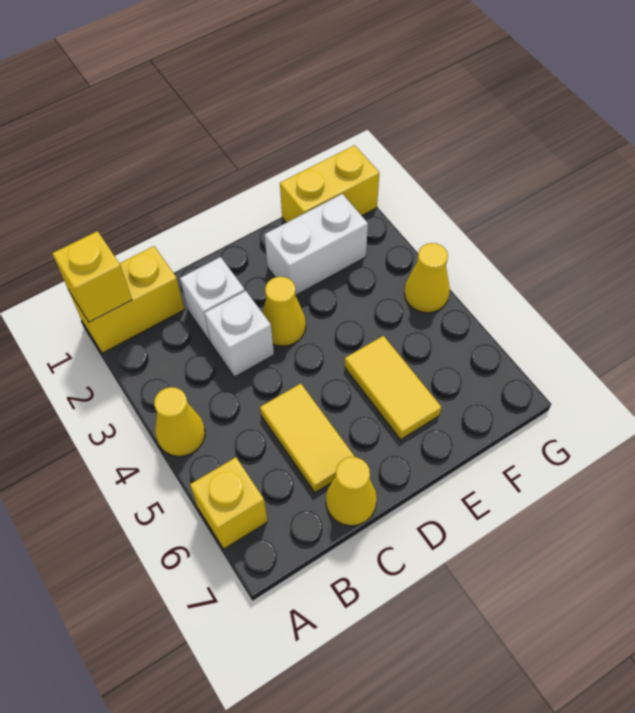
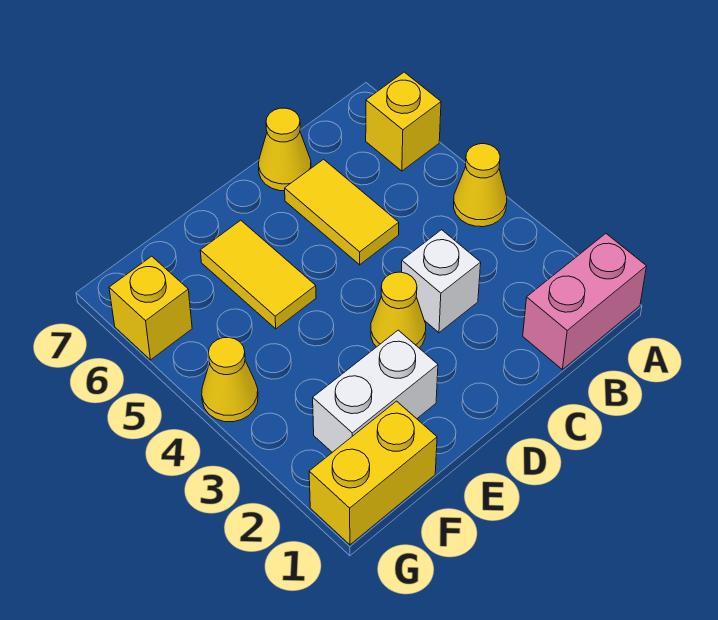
yellow 1x2 brick [69,246,185,353] -> pink 1x2 brick [523,234,646,370]
yellow 1x1 brick [52,231,132,322] -> yellow 1x1 brick moved to [109,256,192,360]
white 1x1 brick [180,257,245,342] -> none

